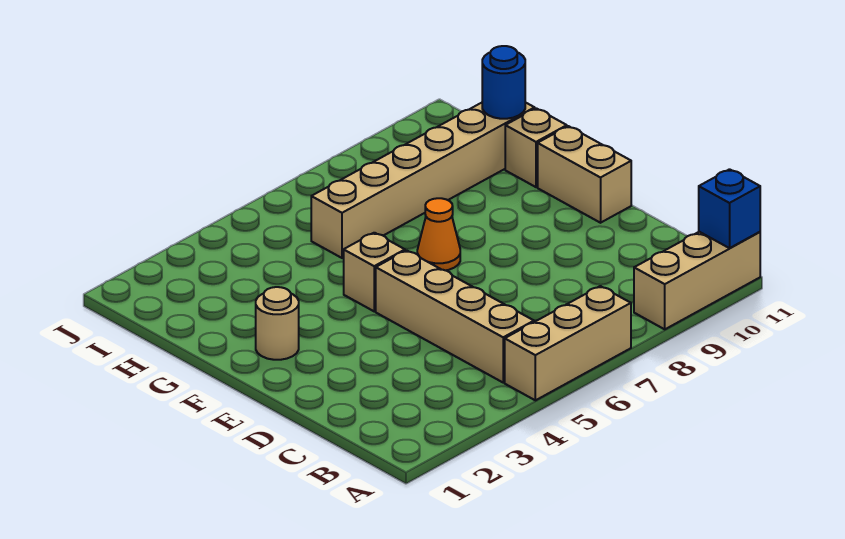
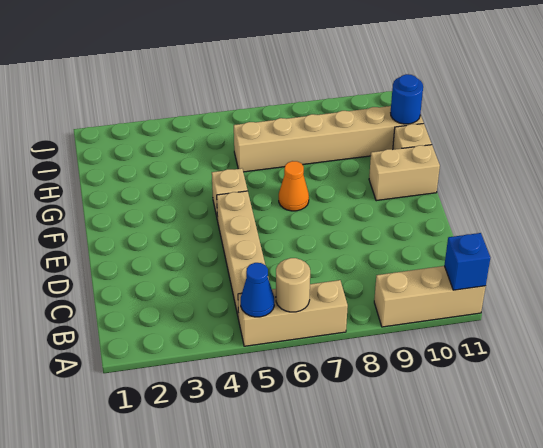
none -> blue 1x1 cone [241,263,274,317]
tan 1x2 brick [538,126,631,223] -> tan 1x2 brick turned to [369,145,440,201]
tan 1x1 round brick [256,287,299,360] -> tan 1x1 round brick moved to [276,258,310,312]

